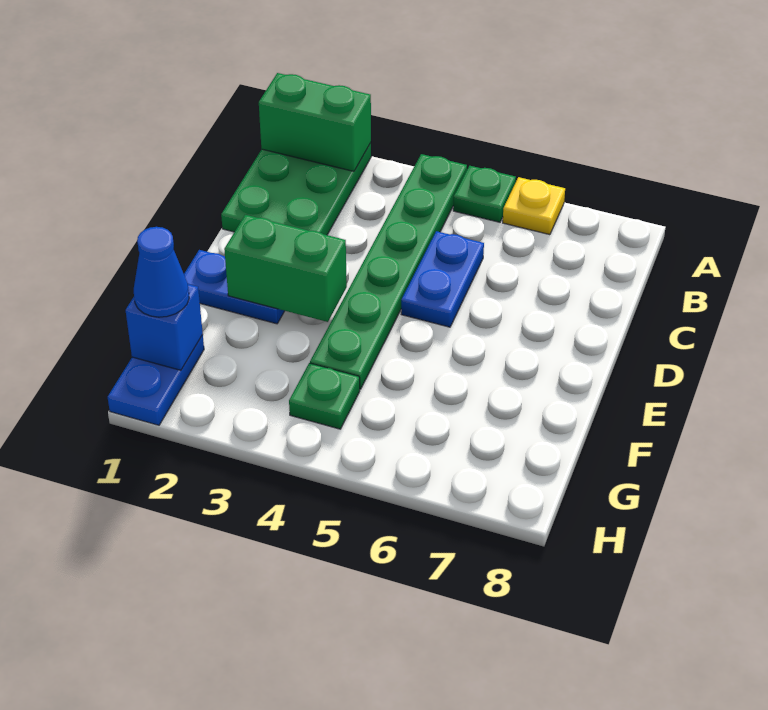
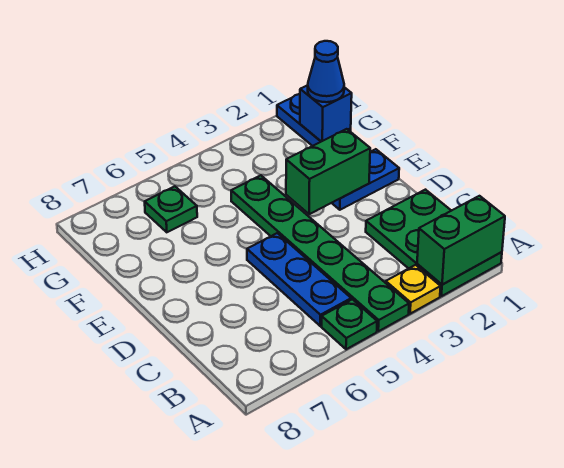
yellow 1x1 plate [503,177,565,235] -> yellow 1x1 plate moved to [386,265,441,314]
blue 1x2 plate [401,231,484,327] -> blue 1x3 plate [247,233,351,326]
green 1x1 plate [289,363,360,429] -> green 1x1 plate moved to [145,186,197,232]

